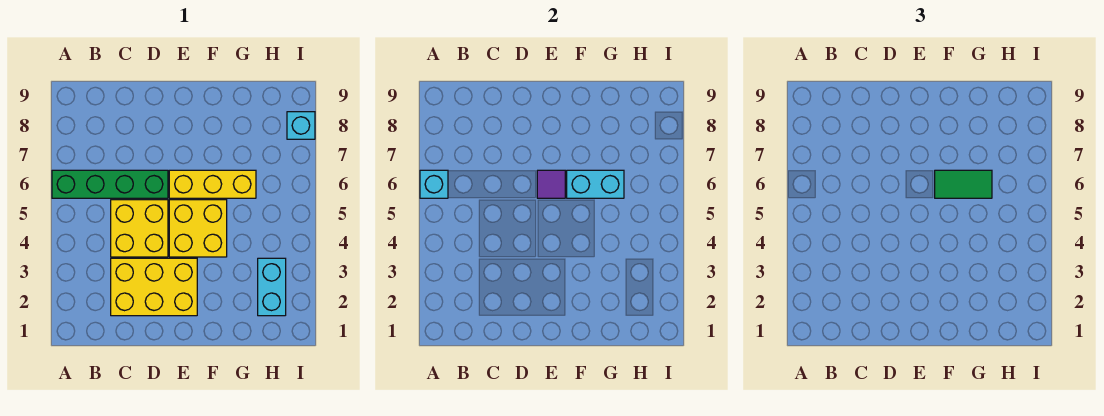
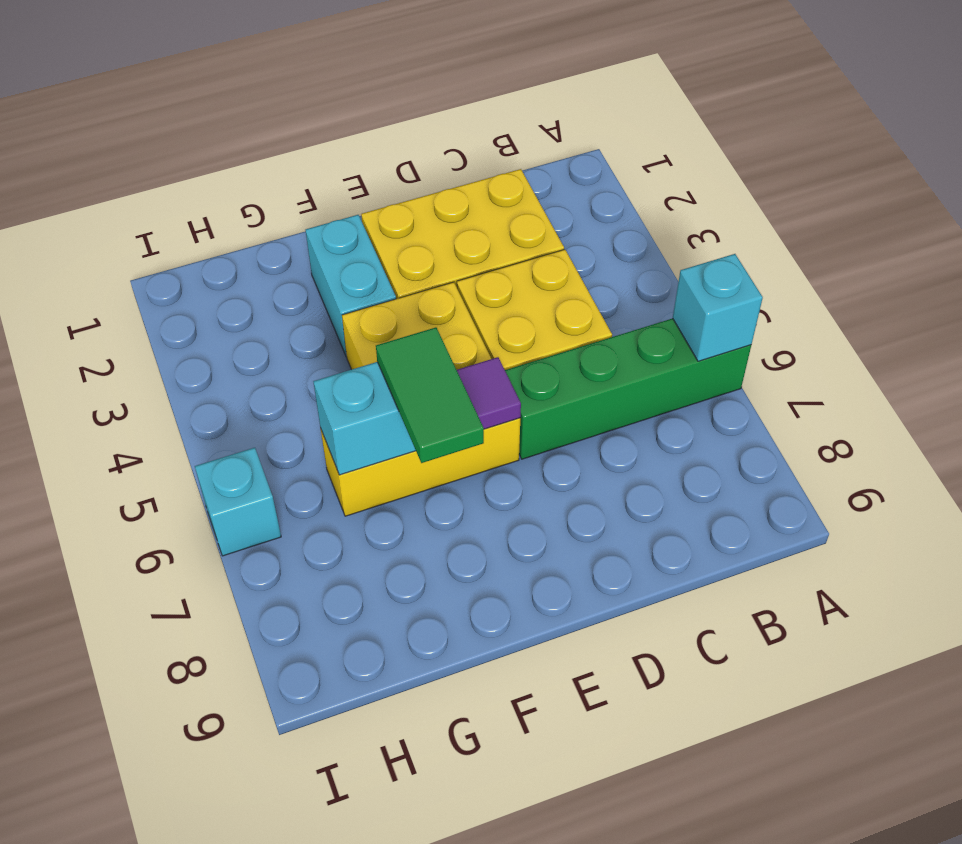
green 1x2 tile [935,170,992,198] -> green 1x2 tile turned to [376,327,484,463]
cyan 1x2 brick [258,258,286,316] -> cyan 1x2 brick moved to [306,215,396,357]
cyan 1x1 brick [287,112,315,139] -> cyan 1x1 brick moved to [195,448,281,556]

